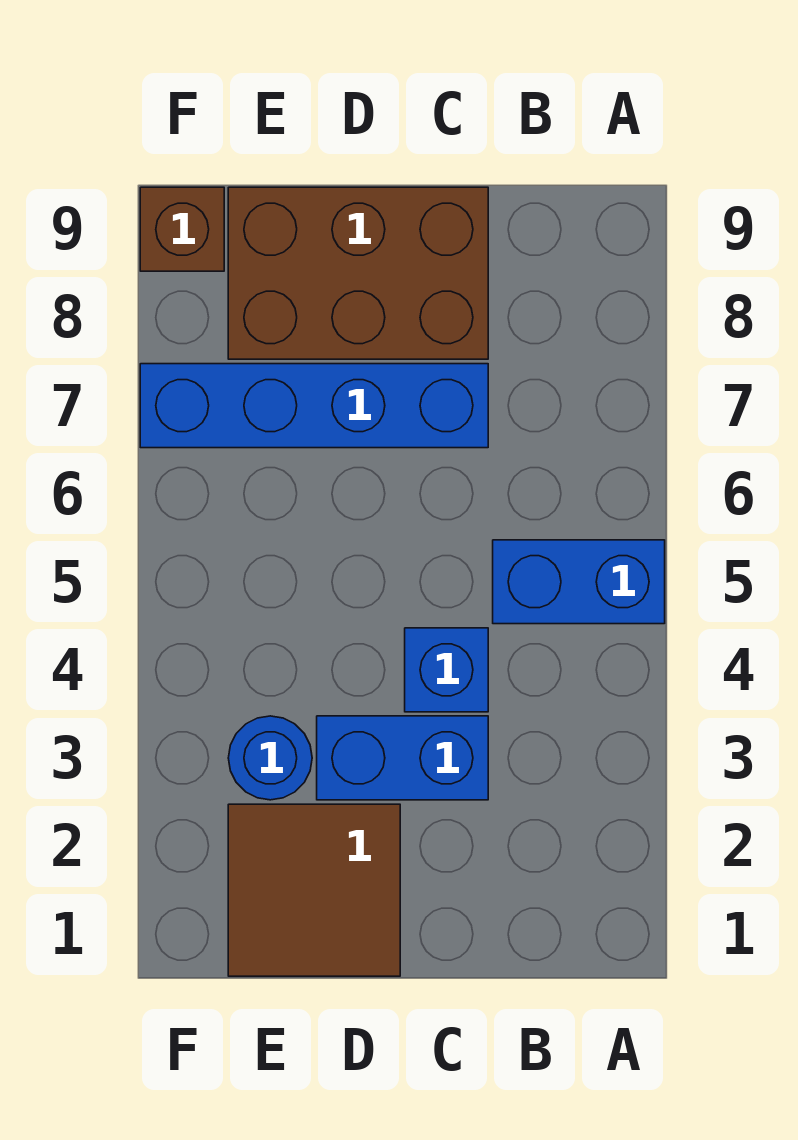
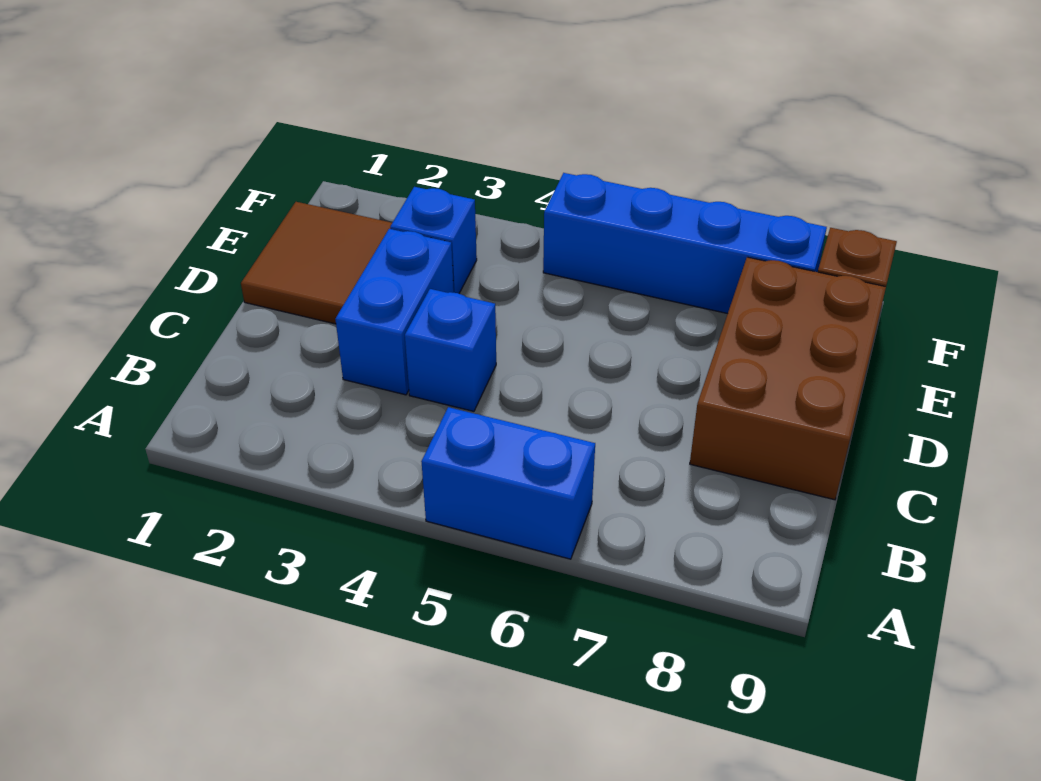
blue 1x2 brick [493,540,665,624] -> blue 1x2 brick turned to [421,407,595,559]
blue 1x4 brick [140,364,488,448] -> blue 1x4 brick turned to [543,173,827,314]
blue 1x1 round brick [228,716,312,800] -> blue 1x1 brick [390,187,477,293]

